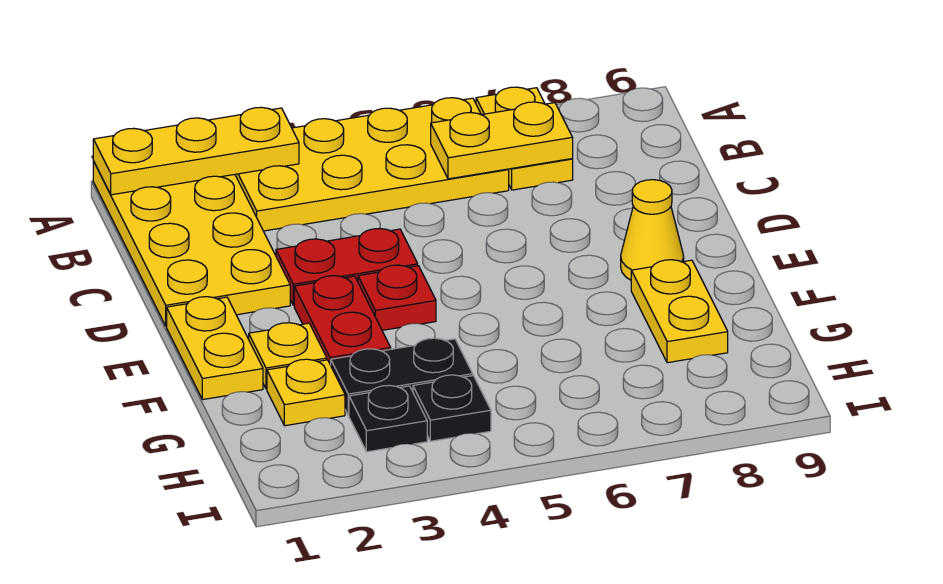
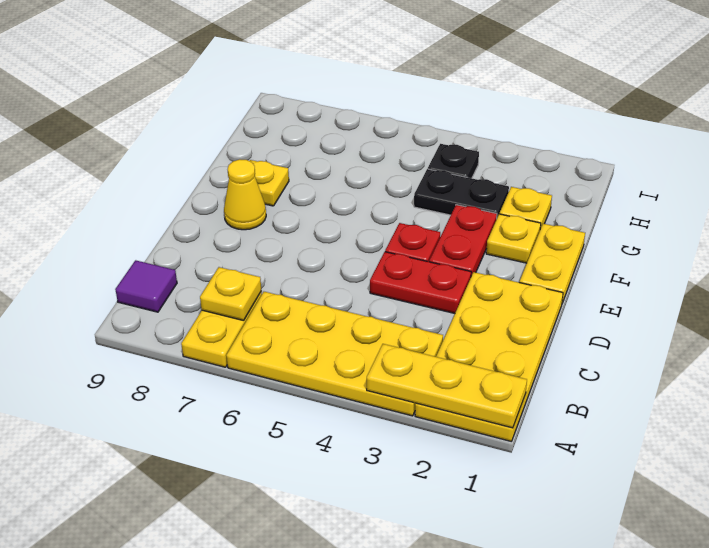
yellow 1x2 plate [431,102,573,179] -> yellow 1x1 plate [200,267,261,321]
none -> purple 1x1 tile [115,260,177,312]
yellow 1x2 plate [631,260,728,363] -> yellow 1x1 plate [250,160,289,206]
black 1x1 plate [349,385,427,452] -> none

